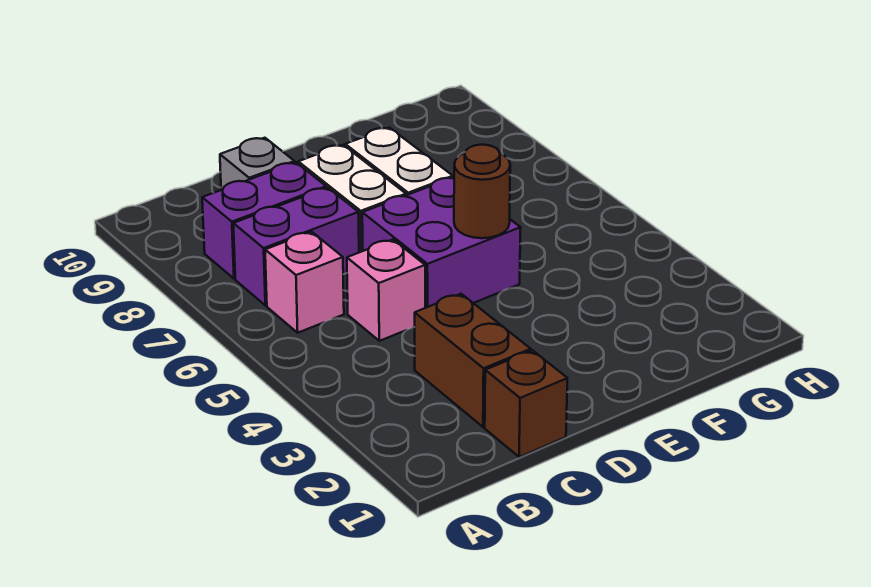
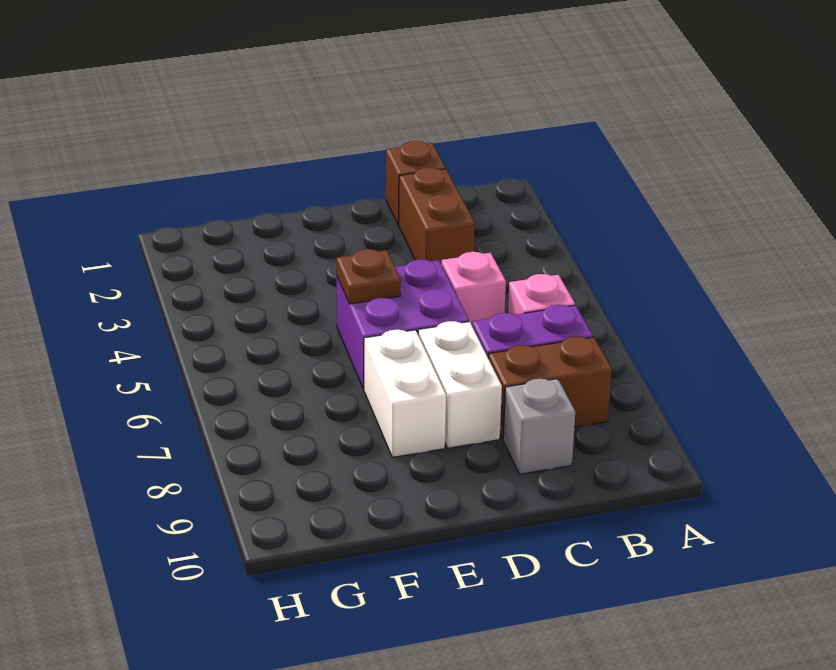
purple 1x2 brick [202,162,326,279] -> brown 1x2 brick [488,337,612,439]
brown 1x1 round brick [454,145,510,238] -> brown 1x1 plate [336,249,401,304]

